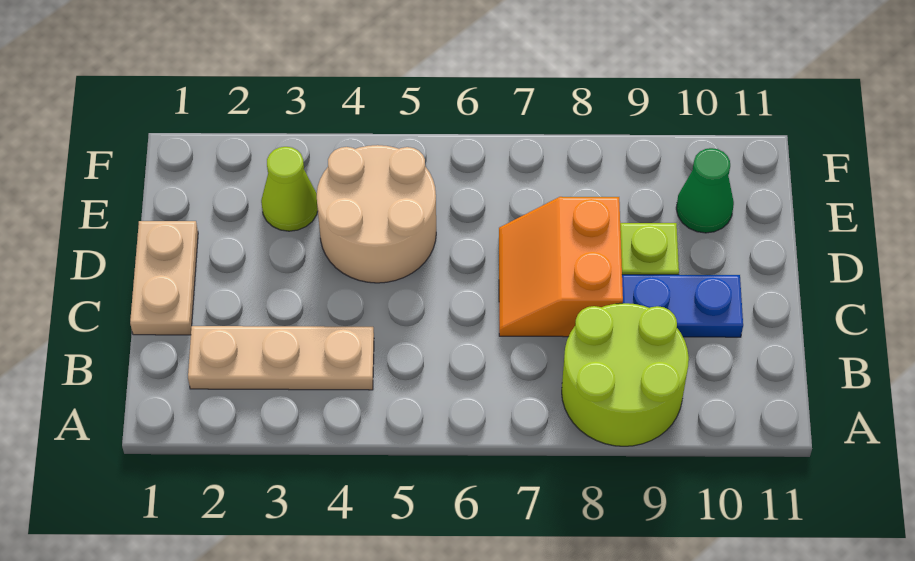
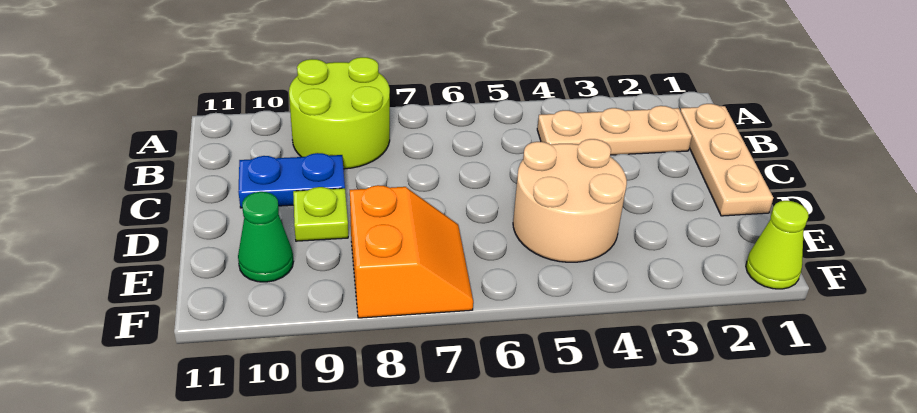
tan 1x2 plate [130,221,198,335] -> tan 1x3 plate [680,104,773,216]
orange 2x2 slope [499,197,623,337] -> orange 2x2 slope moved to [350,185,473,318]
lime 1x1 cone [261,147,318,231] -> lime 1x1 cone moved to [746,201,808,289]

